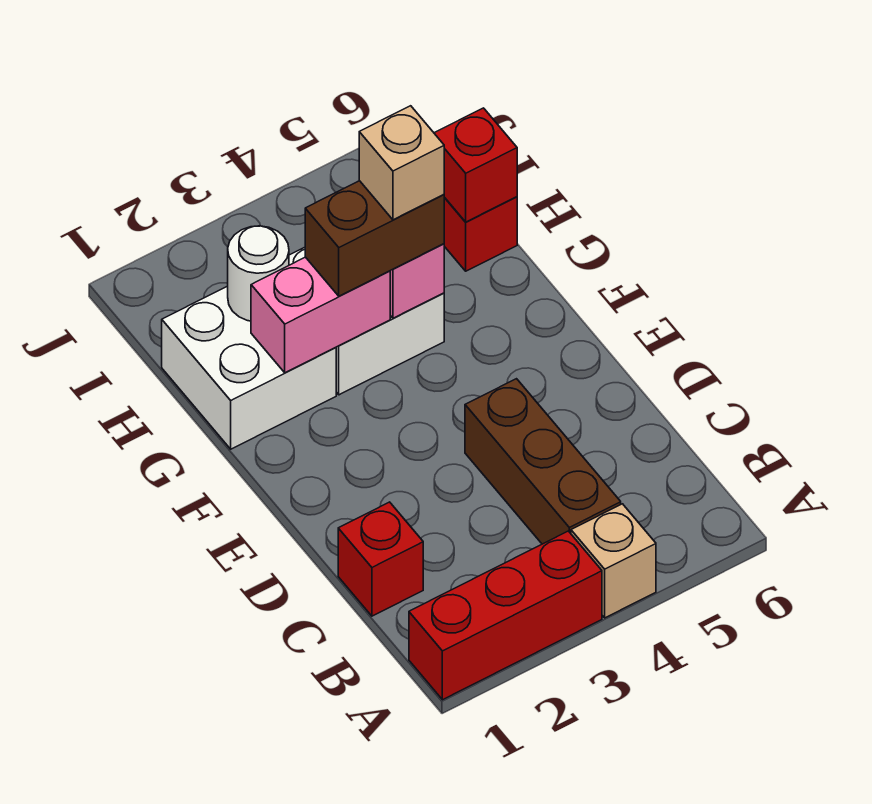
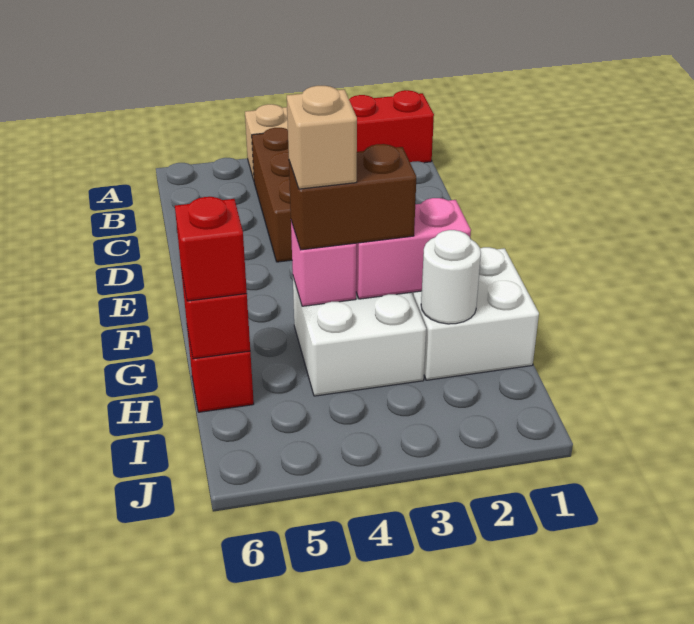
red 1x1 brick [338,502,423,616] -> red 1x1 brick moved to [175,197,247,301]

